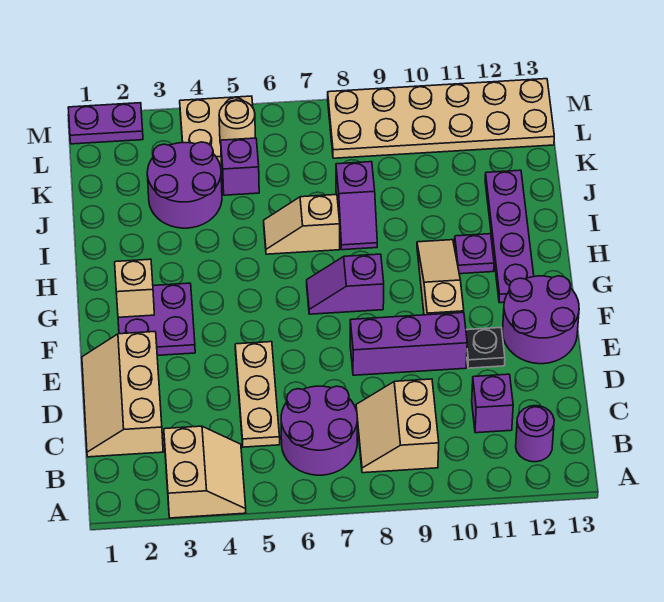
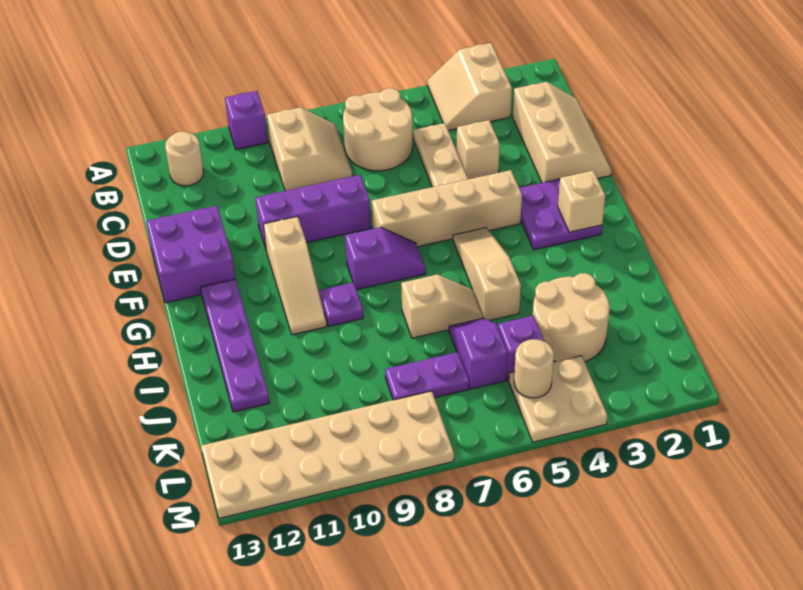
purple 2x2 round brick [281,386,357,475] -> tan 2x2 round brick [343,88,413,171]
purple 1x1 round brick [516,406,554,462] -> tan 1x1 round brick [165,131,204,186]
purple 1x1 brick [472,374,513,433] -> purple 1x1 brick moved to [225,91,268,149]
none -> tan 1x1 brick [457,120,500,179]
black 1x1 plate [466,328,505,368] -> none
purple 2x2 round brick [503,276,579,364] -> purple 2x2 brick [146,206,235,303]
none -> tan 1x4 brick [372,170,522,247]
none -> tan 1x3 slope [453,228,521,320]
purple 1x1 plate [455,234,494,274] -> purple 1x1 plate moved to [319,282,363,326]
purple 1x2 slope [336,162,377,250] -> purple 1x2 slope moved to [449,318,508,389]
purple 2x2 round brick [147,142,222,228] -> tan 2x2 round brick [533,273,610,362]
purple 1x2 plate [68,103,143,144] -> purple 1x2 plate moved to [385,352,469,400]

